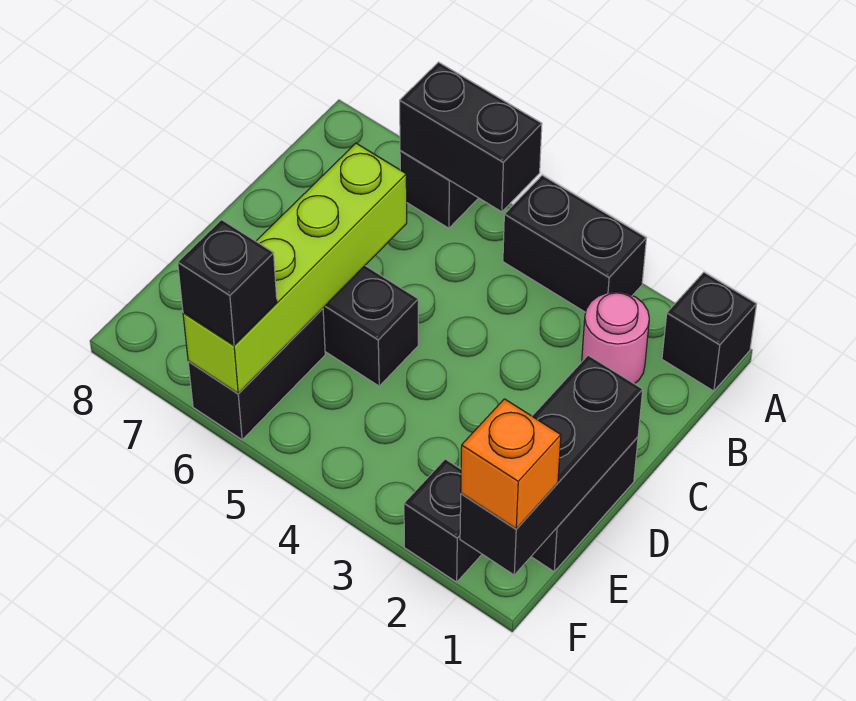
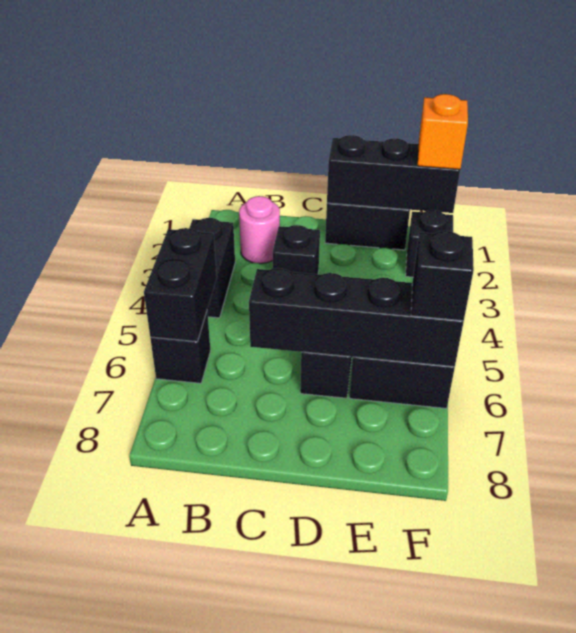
black 1x1 brick [662,272,757,391] -> black 1x1 brick moved to [273,225,320,274]
lime 1x4 brick [183,143,407,394] -> black 1x4 brick [249,268,464,367]

